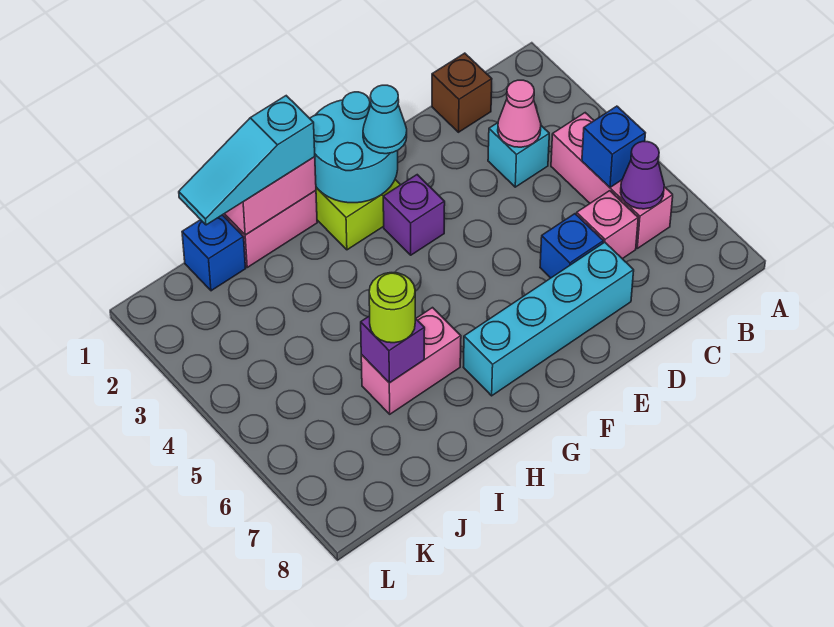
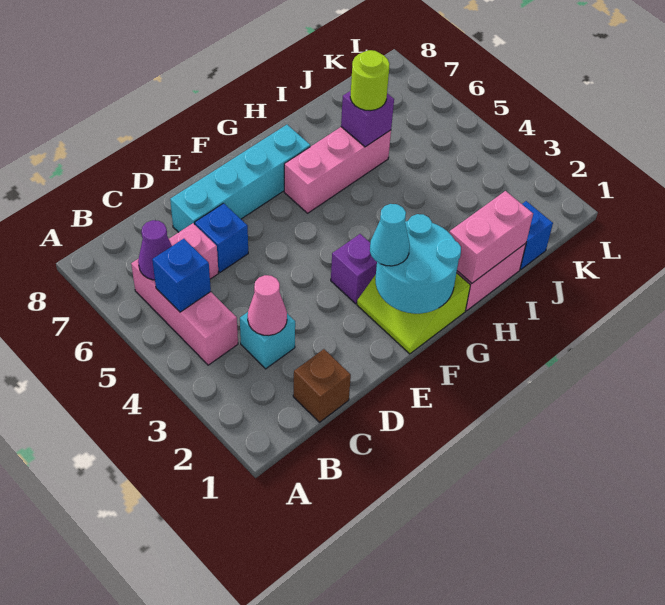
cyan 1x3 slope [179,96,315,225] -> none
pink 1x2 brick [361,308,461,414] -> pink 1x3 brick [284,127,391,213]

